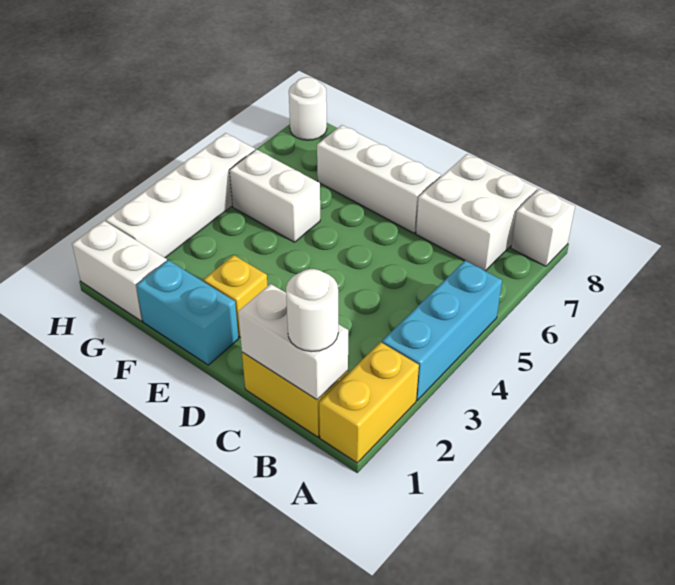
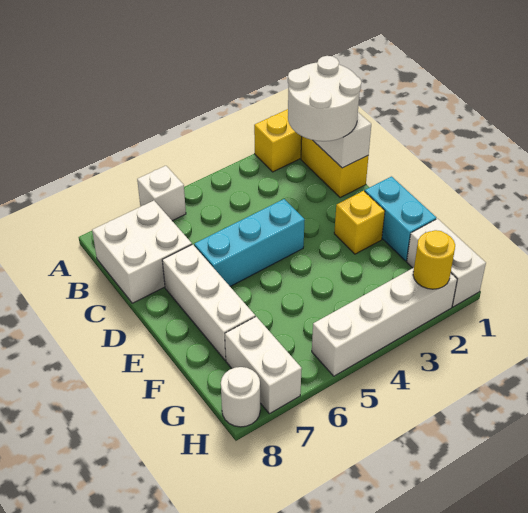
cyan 1x3 brick [382,261,502,400] -> cyan 1x3 brick moved to [194,199,305,286]
white 1x1 brick [511,189,575,266] -> white 1x1 brick moved to [137,166,186,221]
white 1x1 round brick [286,269,338,352] -> white 2x2 round brick [288,56,361,141]
white 1x2 brick [230,149,320,242] -> white 1x2 brick moved to [225,317,302,414]
none -> yellow 1x1 round brick [413,230,455,289]

